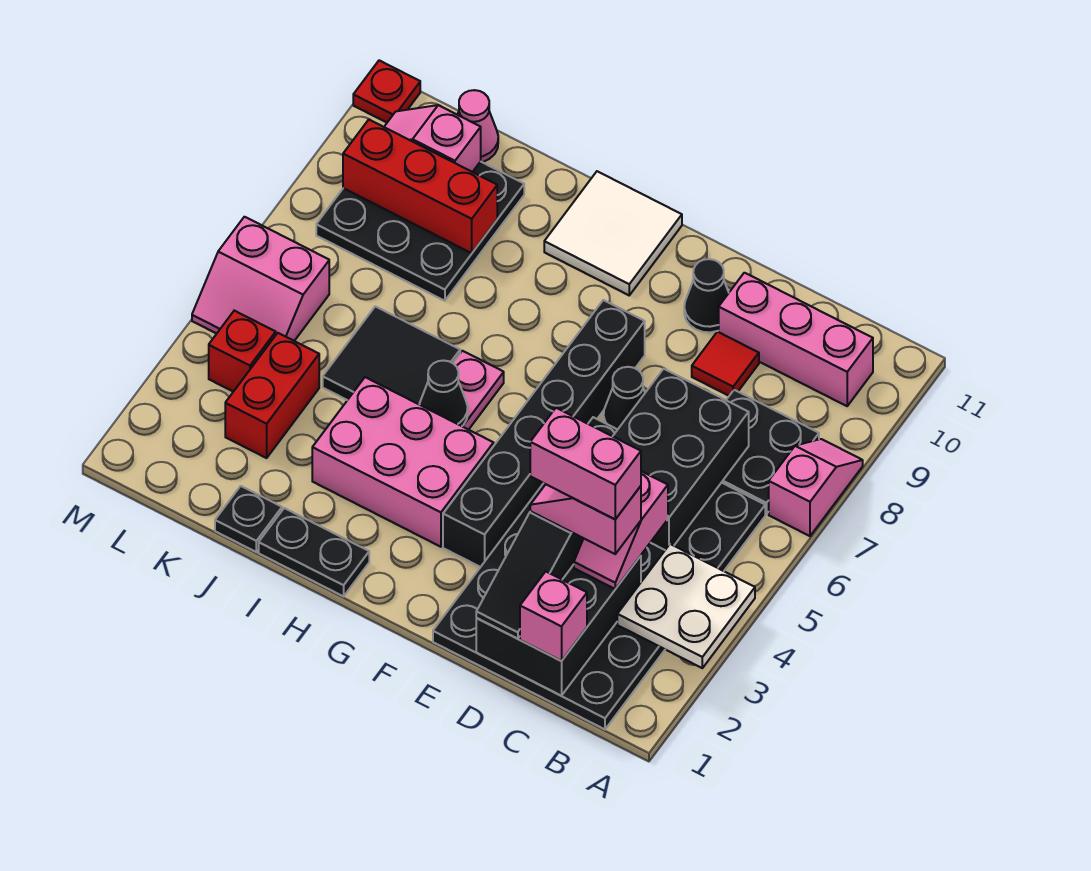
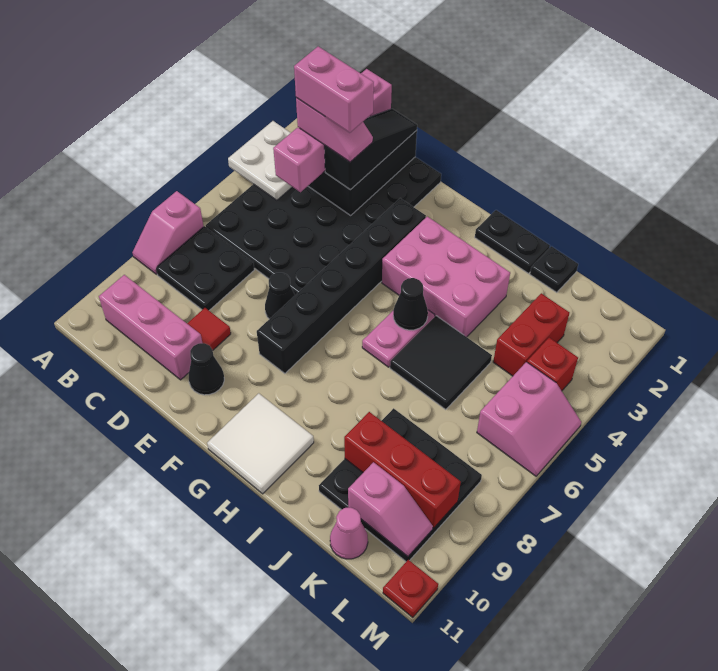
black 2x3 brick [613,369,749,550] -> none
pink 2x2 slope [192,217,329,341] -> pink 2x2 slope turned to [477,362,581,476]

